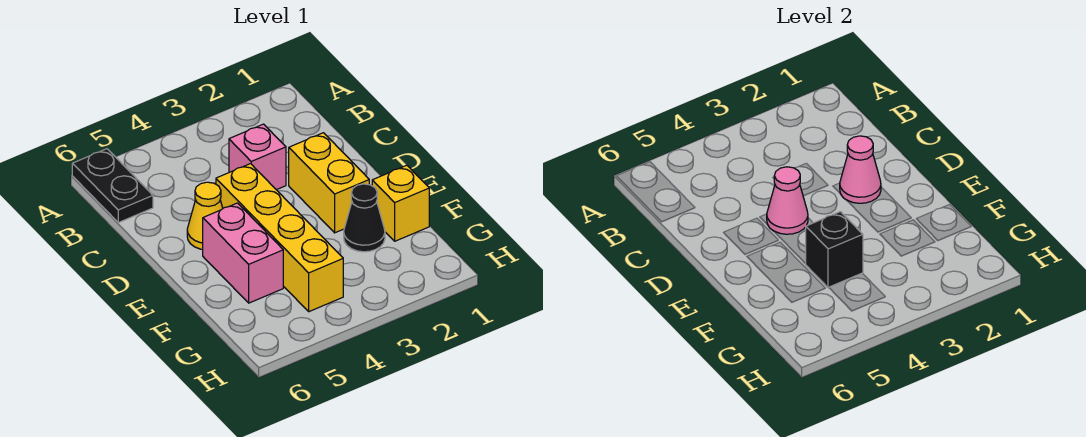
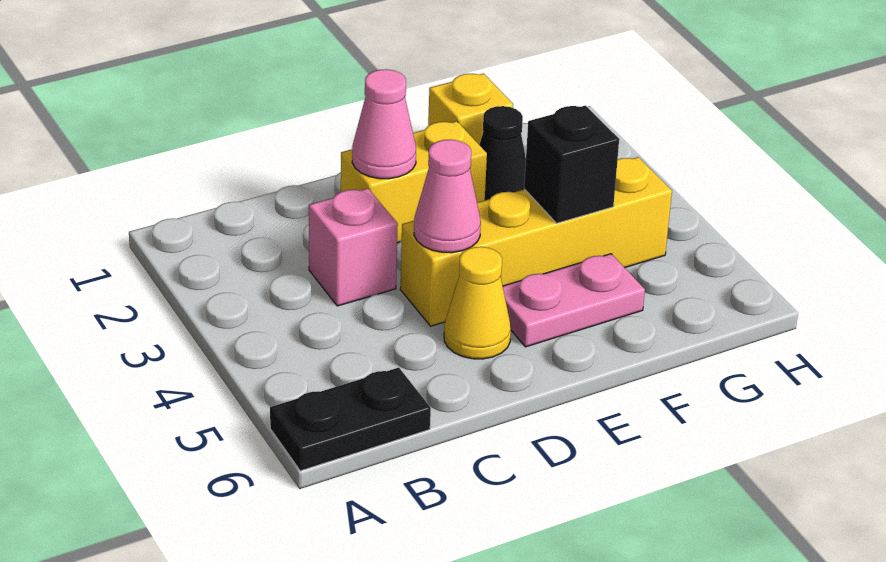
pink 1x2 brick [203,203,283,303] -> pink 1x2 plate [503,254,645,347]

